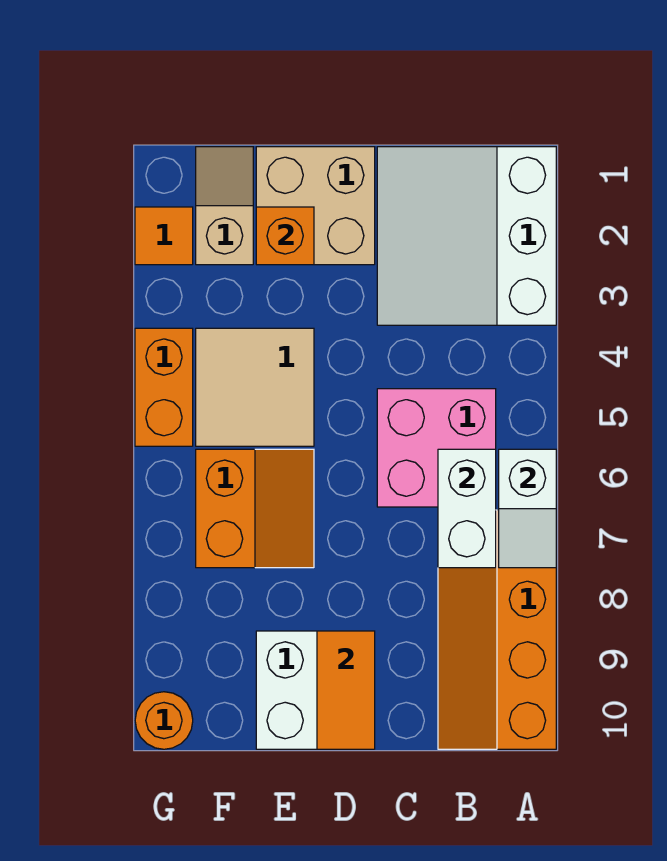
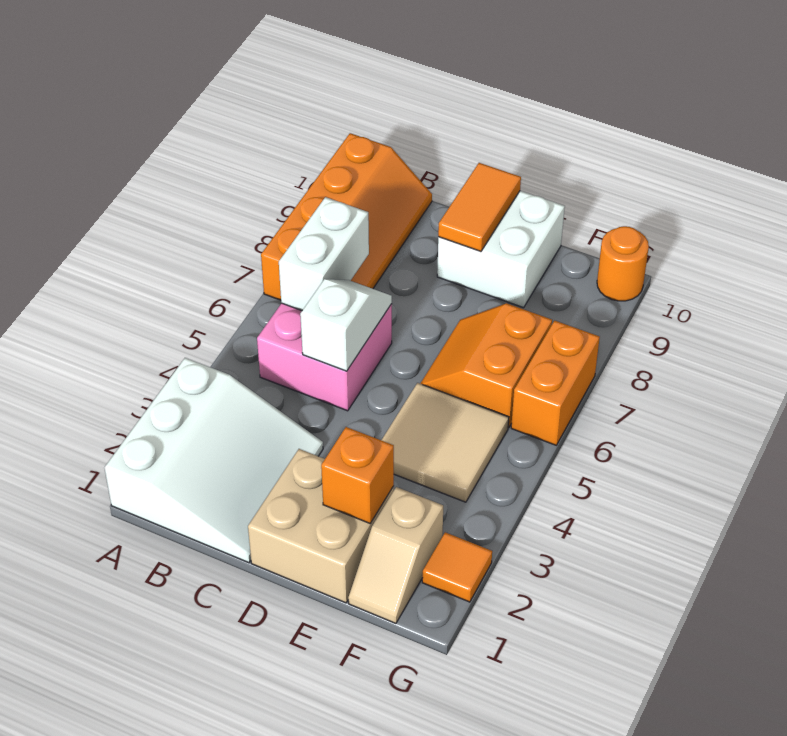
white 1x2 slope [499,449,556,568] -> white 1x2 slope moved to [300,279,392,371]
orange 1x2 brick [135,328,193,446] -> orange 1x2 brick moved to [511,321,600,445]

